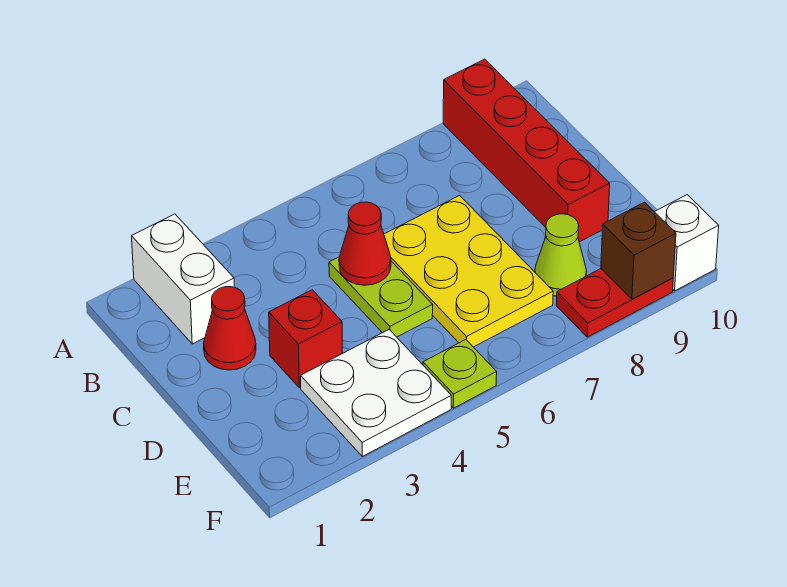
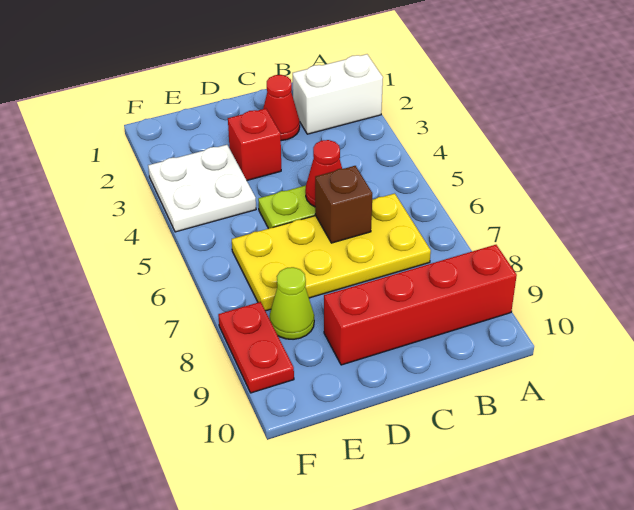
yellow 2x3 plate [384,195,553,347] -> yellow 2x4 plate [232,193,431,311]
lime 1x1 plate [423,340,497,408] -> none
brown 1x1 brick [601,202,676,299] -> brown 1x1 brick moved to [315,166,372,243]
white 1x1 brick [655,195,719,291] -> none

